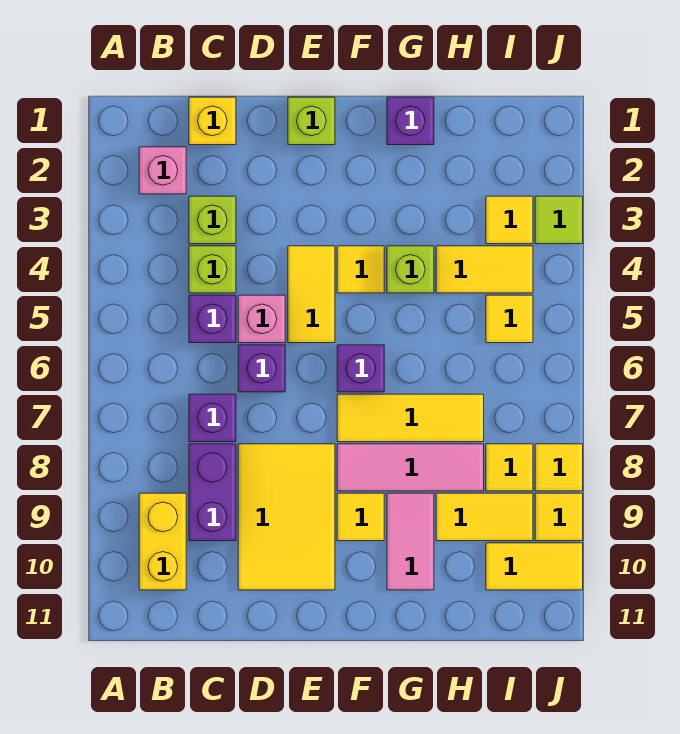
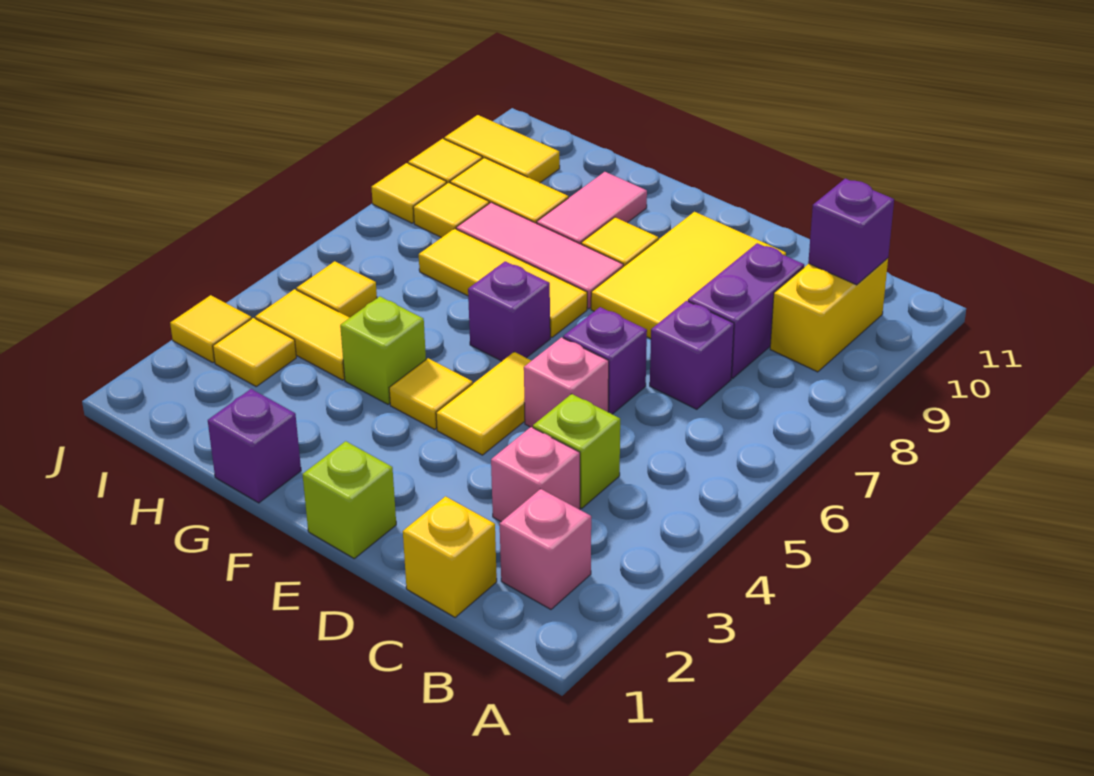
lime 1x1 brick [189,196,236,244] -> pink 1x1 brick [491,427,580,522]
purple 1x1 brick [189,295,236,343] -> purple 1x1 brick moved to [808,178,894,285]
lime 1x1 tile [535,196,583,244] -> yellow 1x1 tile [170,295,251,363]

